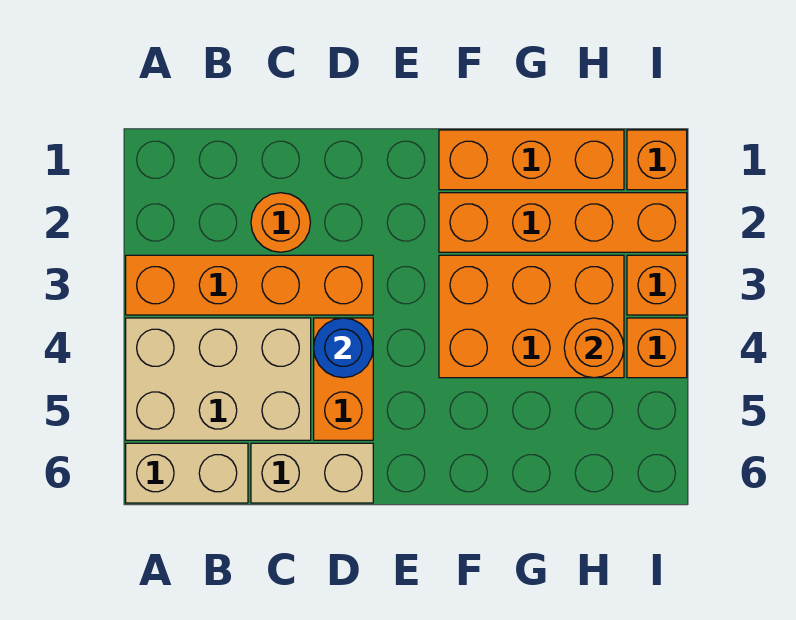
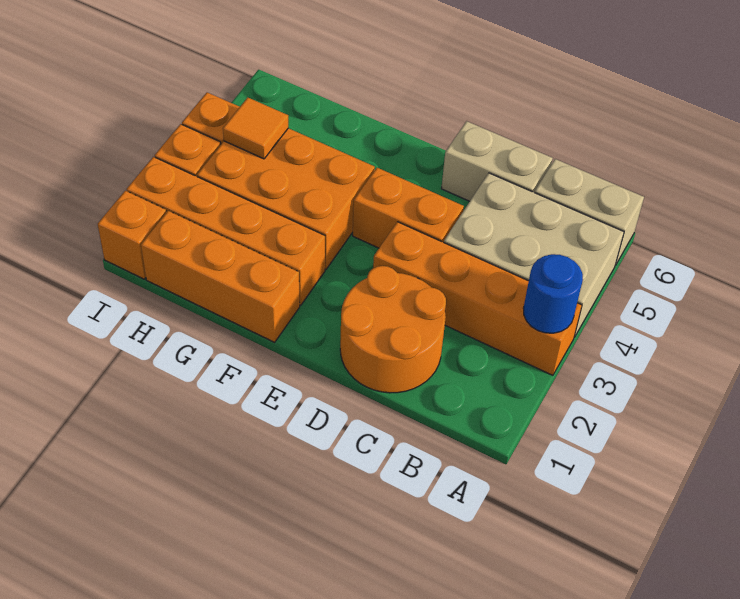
orange 1x1 round brick [251,193,310,252] -> orange 2x2 round brick [340,266,446,393]
orange 1x2 brick [314,318,373,440] -> orange 1x2 brick turned to [353,168,464,248]
blue 1x1 round brick [314,318,373,378] -> blue 1x1 round brick moved to [523,254,583,333]
orange 1x1 round brick [564,318,624,378] -> orange 1x1 tile [223,98,288,159]

